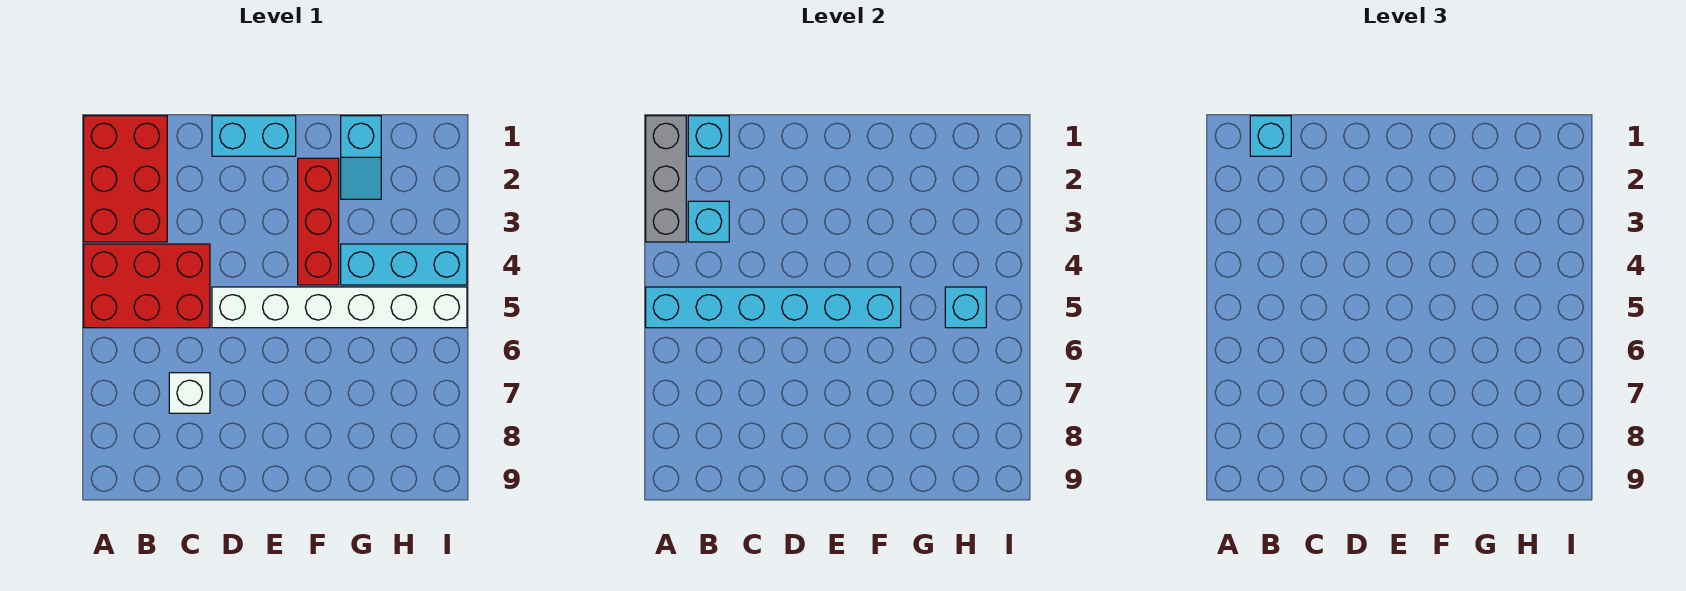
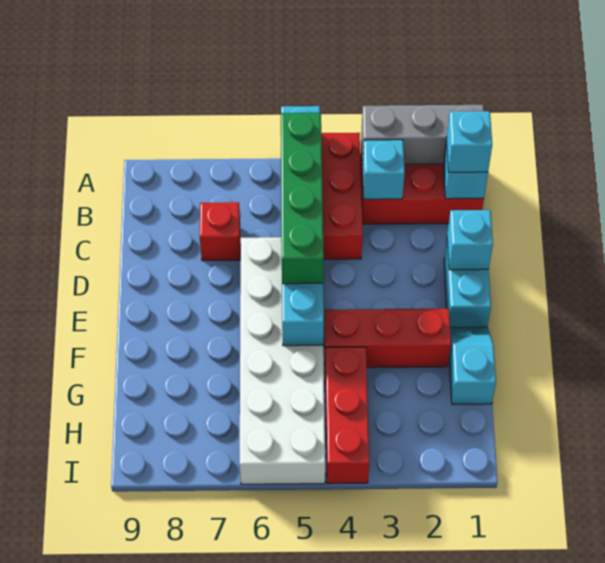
none -> green 1x4 brick [281,113,324,284]
white 1x1 brick [169,373,210,413] -> red 1x1 brick [200,202,240,261]
white 1x6 brick [212,287,467,328] -> white 2x6 brick [240,237,325,484]
cyan 1x2 slope [341,116,381,199] -> cyan 1x2 slope turned to [449,327,496,404]
cyan 1x3 brick [341,244,467,285] -> red 1x3 brick [325,347,369,484]
cyan 1x1 brick [945,287,986,328] -> cyan 1x1 brick moved to [447,210,493,270]

